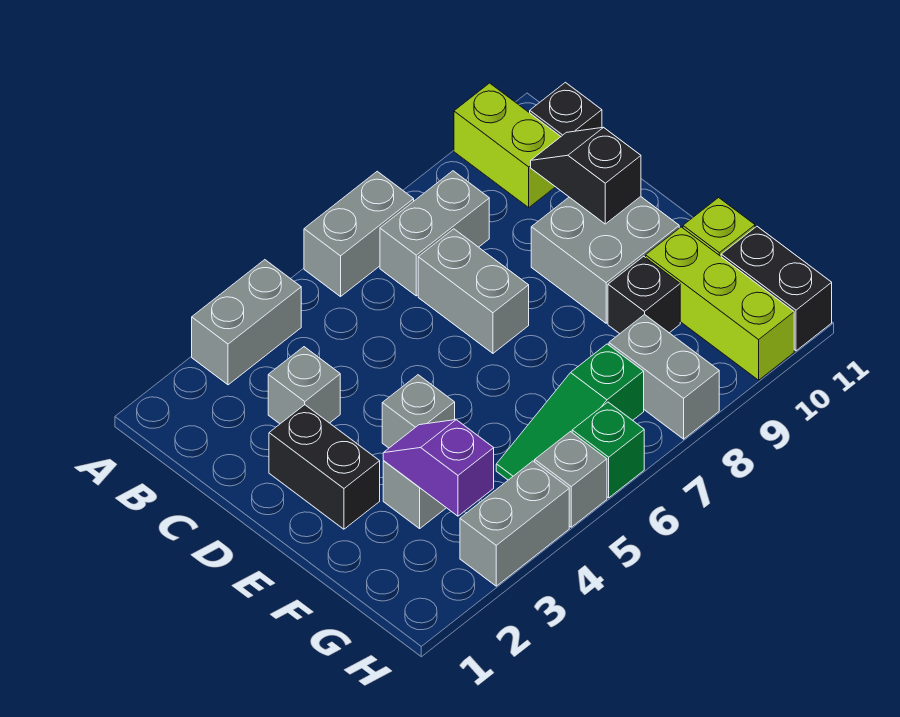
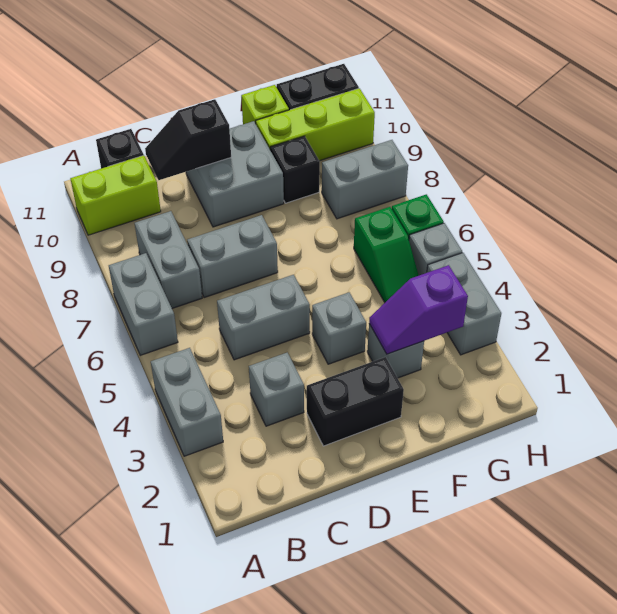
none -> grey 1x2 brick [217,275,310,360]
green 1x3 slope [496,344,644,480] -> green 1x2 slope [354,207,419,302]

